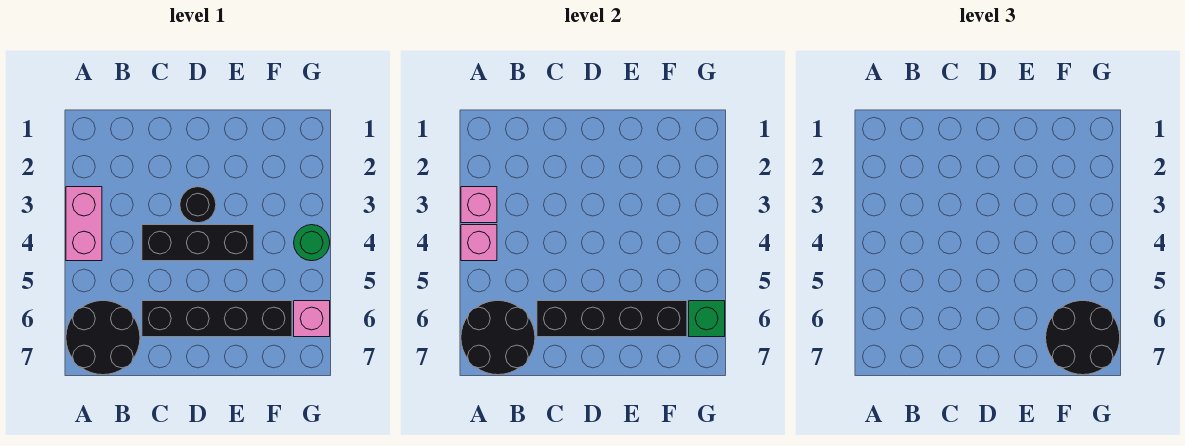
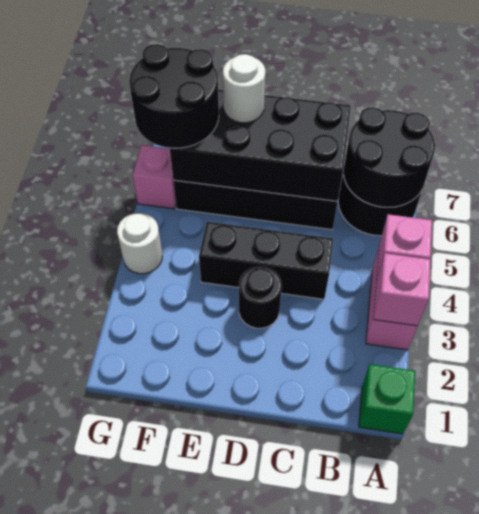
black 1x4 brick [537,301,687,337] -> black 2x4 brick [170,90,351,201]
none -> white 1x1 round brick [223,54,265,123]
green 1x1 round brick [294,225,330,261] -> white 1x1 round brick [117,213,162,274]
green 1x1 brick [689,301,725,337] -> green 1x1 brick moved to [359,364,415,434]

